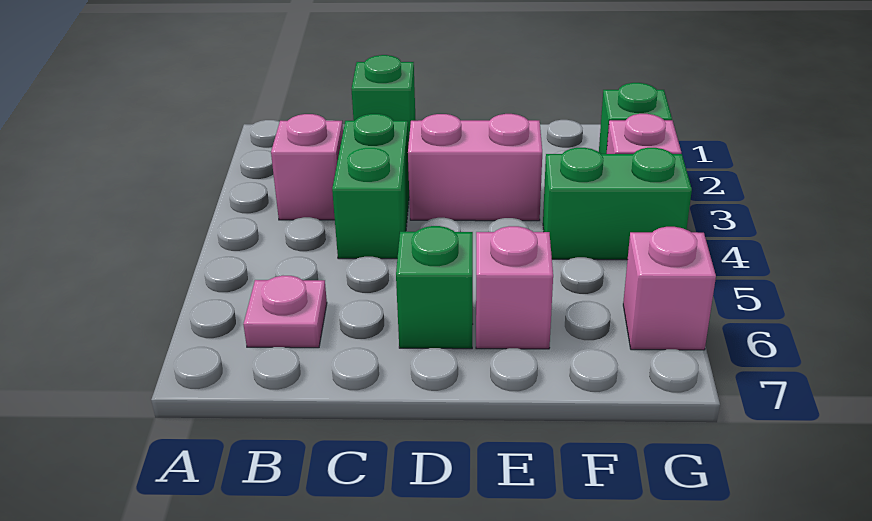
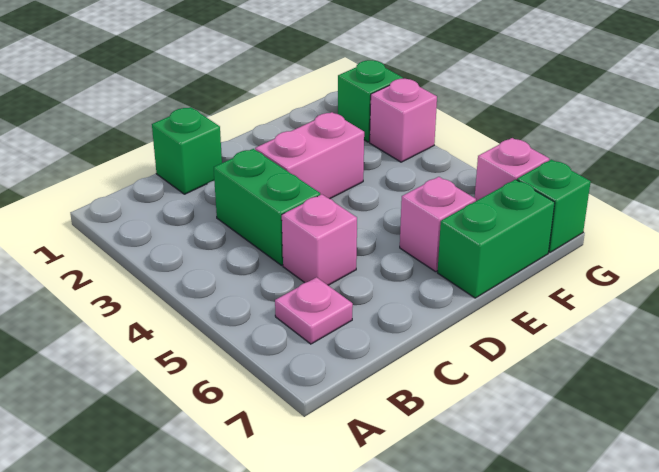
pink 1x1 brick [271,114,343,220] -> pink 1x1 brick moved to [282,194,357,285]
green 1x1 brick [396,226,473,349] -> green 1x1 brick moved to [517,160,591,253]
green 1x2 brick [543,148,692,260] -> green 1x2 brick moved to [438,179,555,298]

